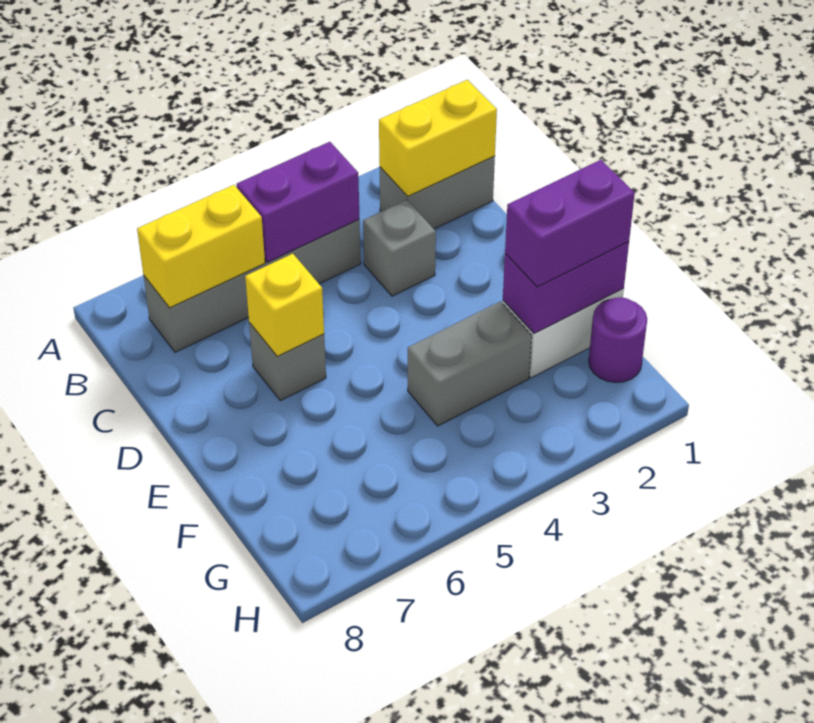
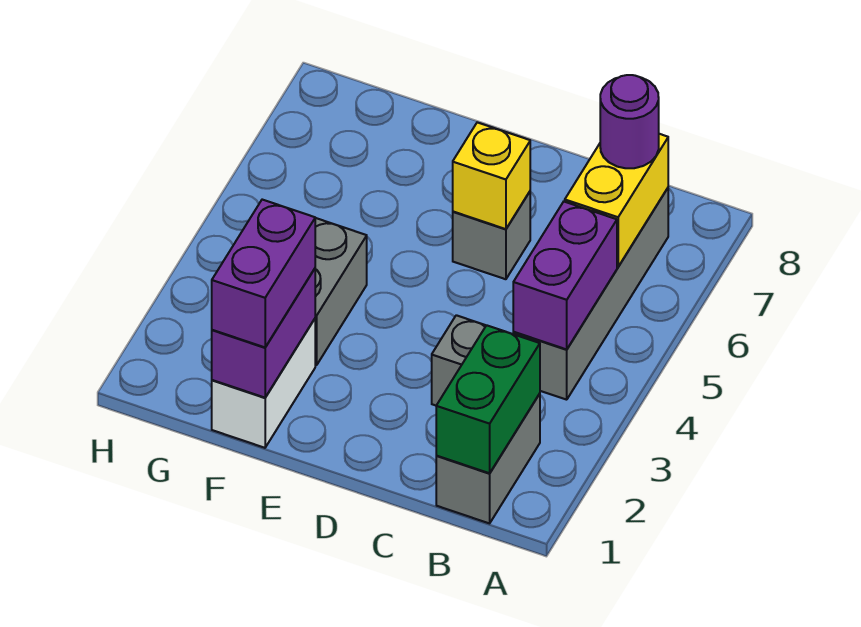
yellow 1x2 brick [379,80,497,197] -> green 1x2 brick [436,325,540,473]
purple 1x1 round brick [589,297,647,383] -> purple 1x1 round brick moved to [600,75,659,168]

